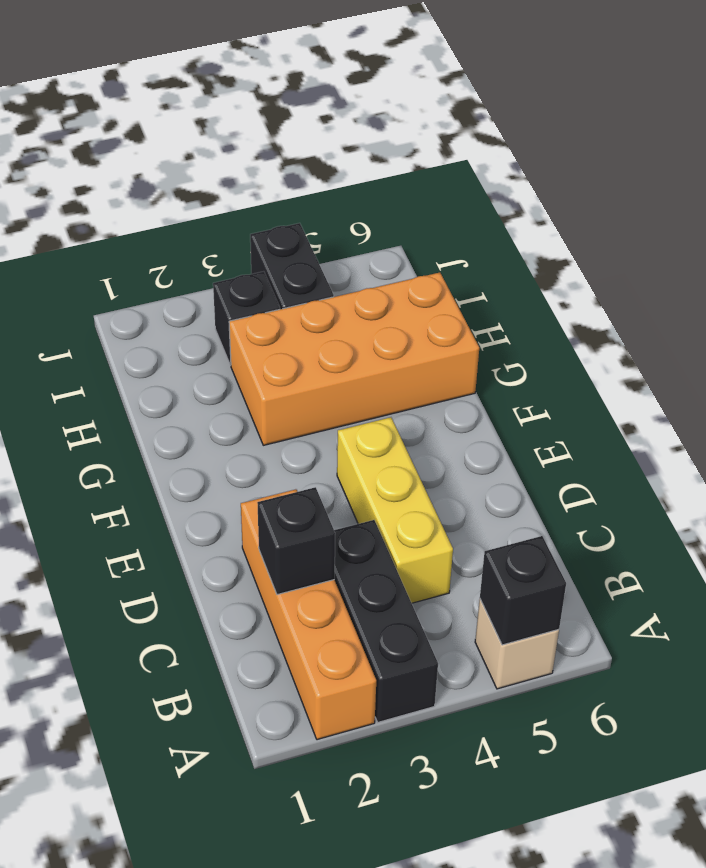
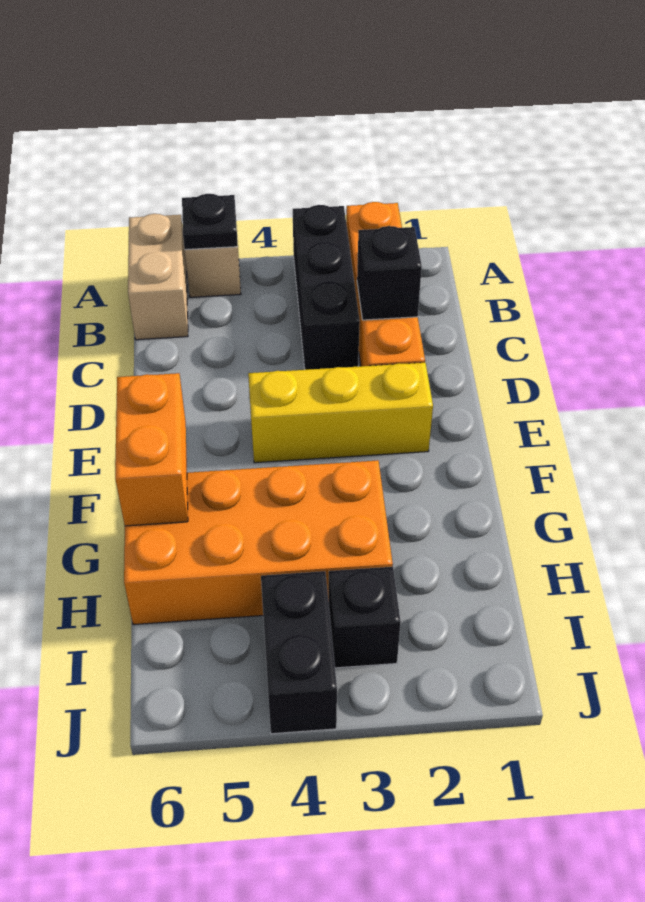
black 1x1 brick [480,536,566,645] -> black 1x1 plate [182,194,238,250]
none -> tan 1x2 brick [128,214,188,340]
yellow 1x3 brick [337,417,453,603] -> yellow 1x3 brick turned to [248,363,433,463]
none -> orange 1x2 brick [115,373,188,526]

